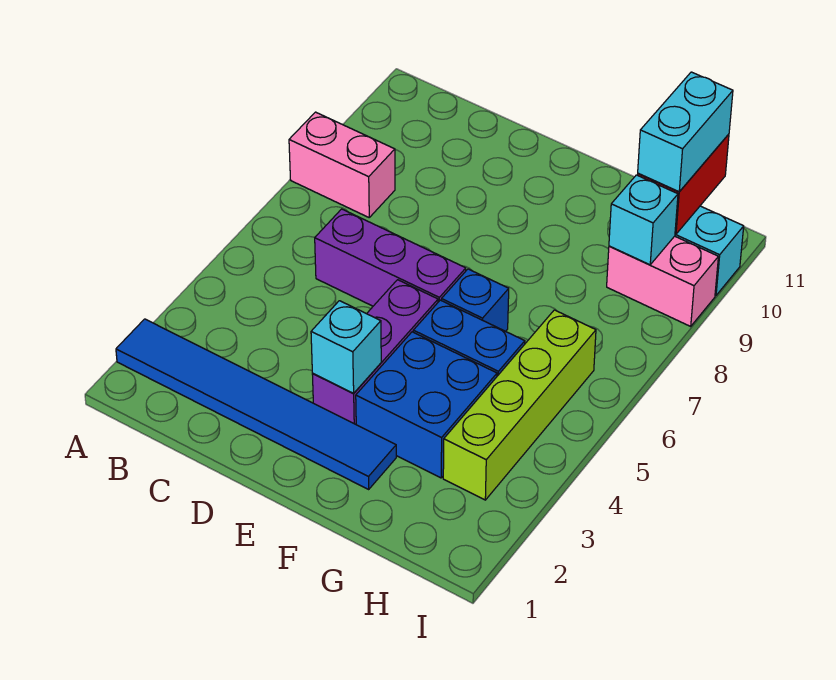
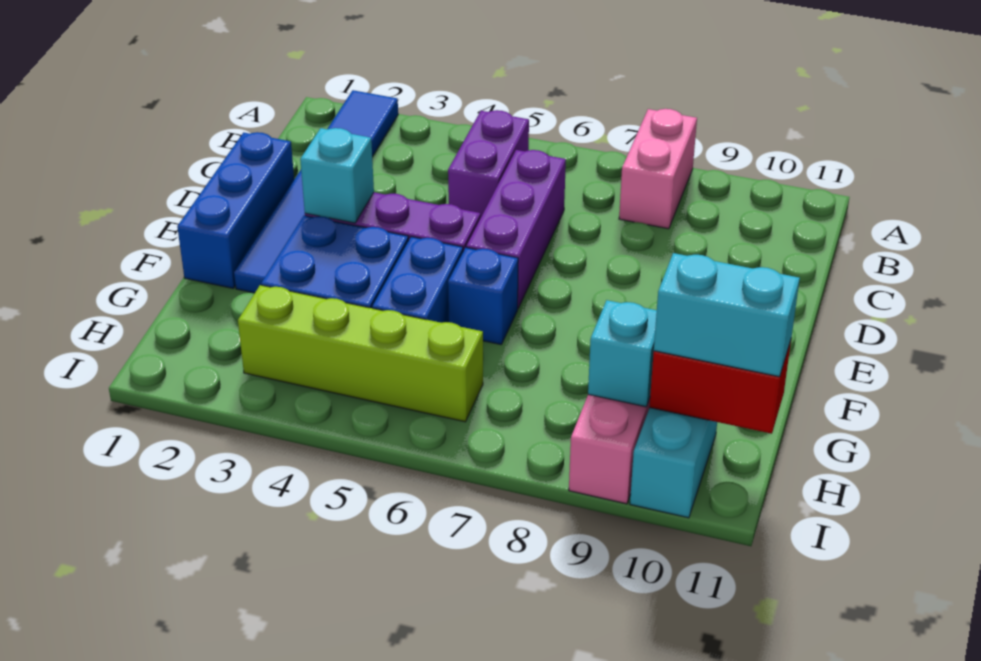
none -> purple 1x2 brick [448,110,529,218]
none -> blue 1x3 brick [177,132,294,288]

